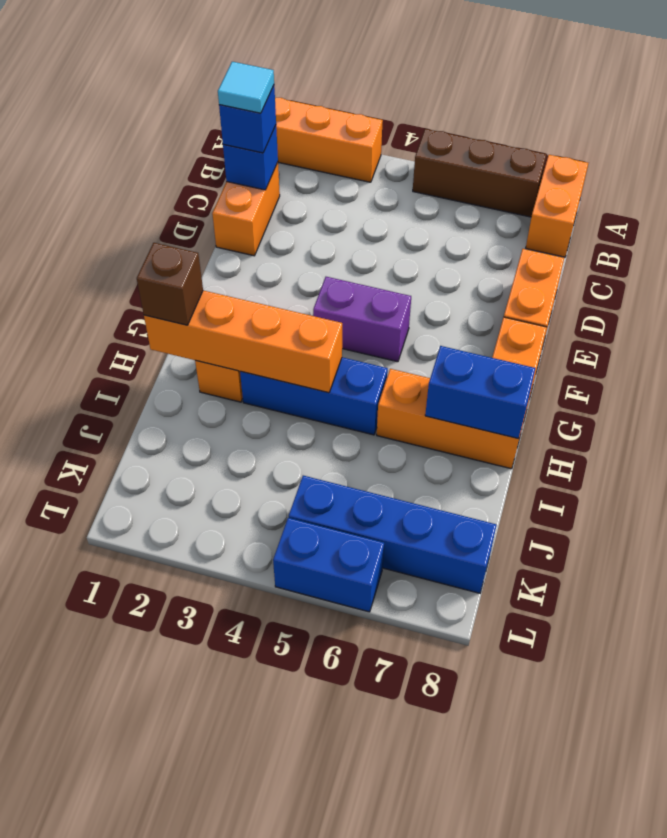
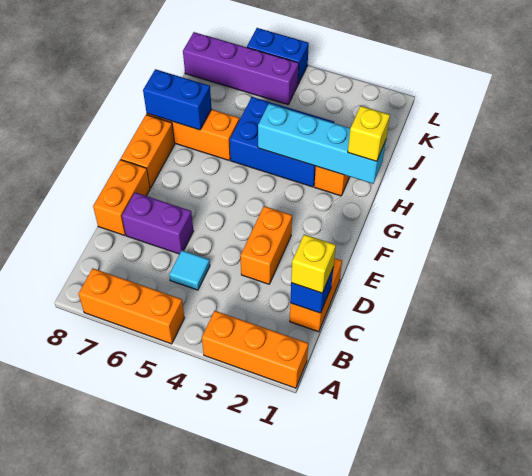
brown 1x3 brick [413,129,546,217] -> orange 1x3 brick [78,269,184,344]
orange 1x2 brick [526,155,588,257] -> orange 1x2 brick moved to [240,206,292,284]
blue 1x1 brick [219,85,276,153] -> yellow 1x1 brick [291,234,336,293]
cyan 1x1 tile [218,62,274,113] -> cyan 1x1 tile moved to [169,250,210,290]
purple 1x2 brick [313,277,411,362] -> purple 1x2 brick moved to [122,193,193,254]
orange 1x4 brick [144,290,342,393] -> cyan 1x4 brick [258,104,386,184]
brown 1x1 brick [137,243,203,325] -> yellow 1x1 brick [348,106,390,161]
blue 1x3 brick [240,357,388,435] -> blue 2x3 brick [230,97,334,187]
blue 1x4 brick [289,476,497,593] -> purple 1x4 brick [183,32,299,105]

